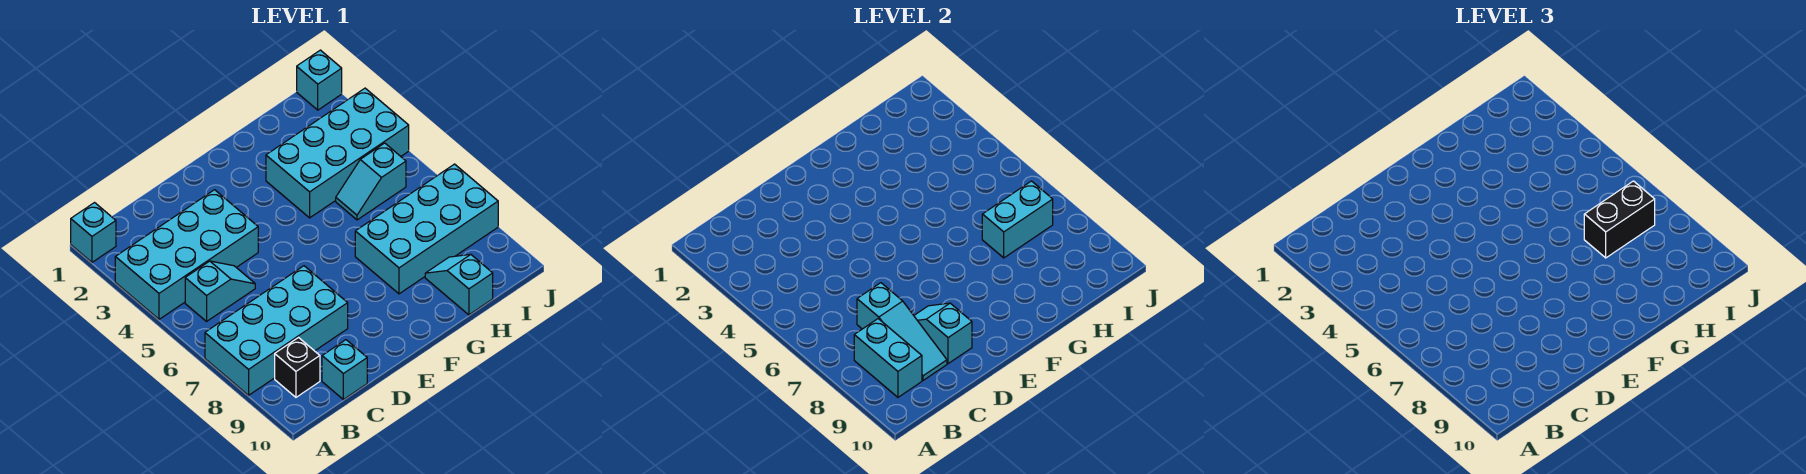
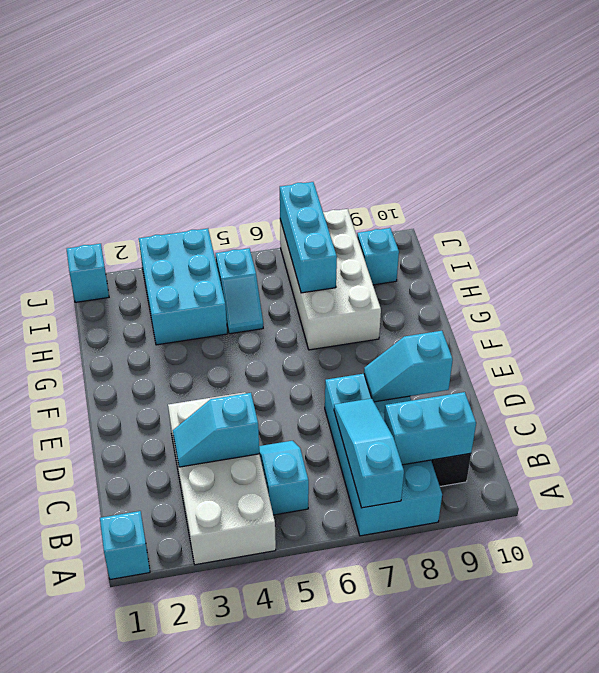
cyan 2x4 brick [115,190,258,319] -> white 2x4 brick [168,392,276,565]
cyan 1x3 slope [857,283,947,380] -> cyan 1x3 slope turned to [334,398,404,508]
cyan 1x1 brick [322,340,367,399] -> cyan 1x1 brick moved to [357,228,399,285]
cyan 2x4 brick [266,88,409,218] -> cyan 2x3 brick [139,229,227,345]
cyan 2x4 brick [355,164,498,294] -> white 2x4 brick [280,209,381,350]
cyan 1x2 brick [982,181,1053,258] -> cyan 1x3 brick [280,182,337,293]
black 1x2 brick [1584,181,1655,258] -> none
cyan 1x2 slope [425,254,493,315] -> cyan 1x2 slope moved to [173,393,259,467]

